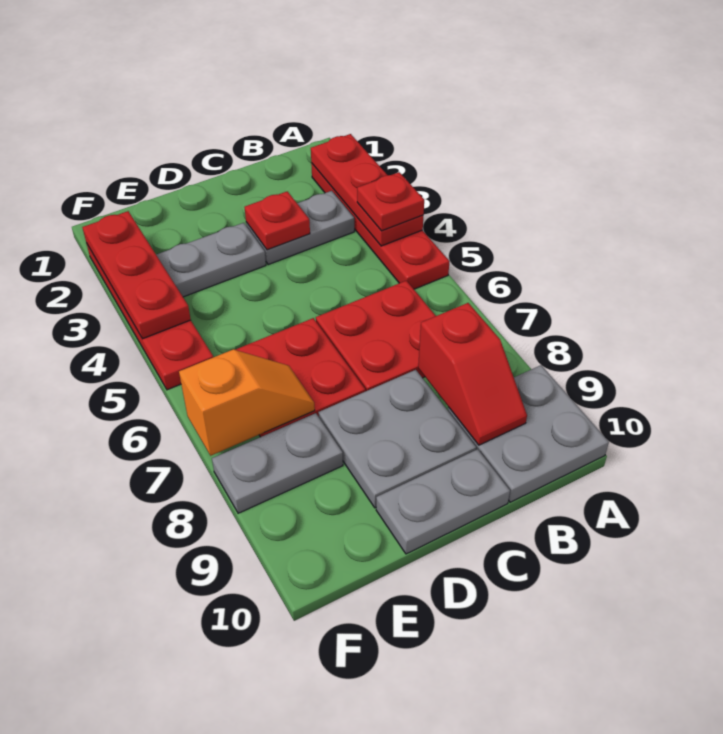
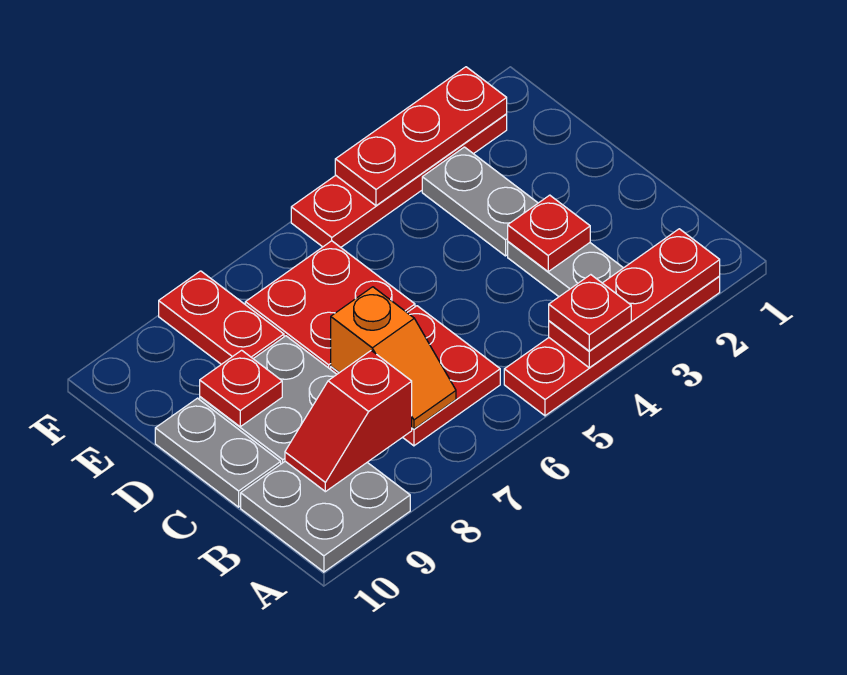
none -> red 1x1 plate [200,350,282,427]
orange 1x2 slope [179,350,315,456] -> orange 1x2 slope moved to [331,287,456,429]
grey 1x2 plate [212,413,343,513] -> red 1x2 plate [159,271,284,364]

